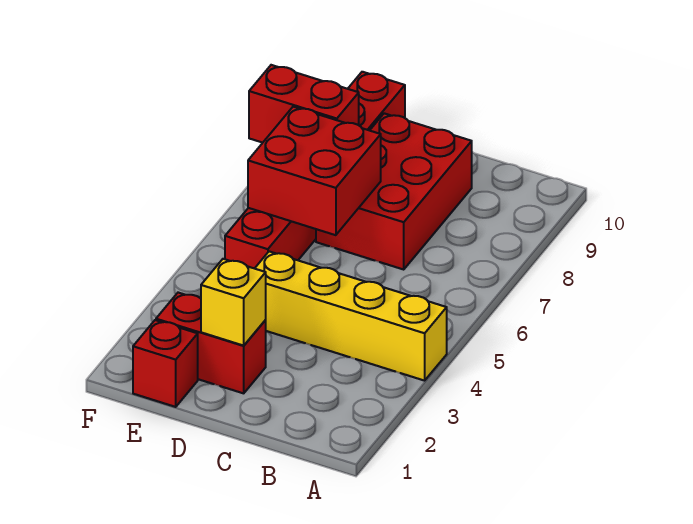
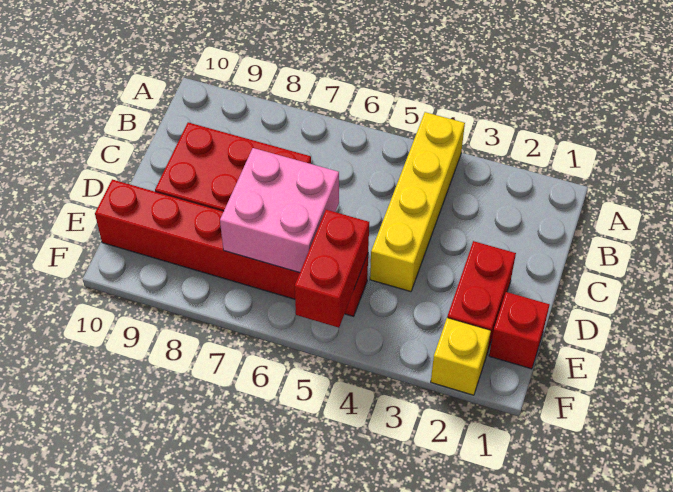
yellow 1x1 brick [201,259,266,346] -> yellow 1x1 brick moved to [431,318,491,395]
red 2x2 brick [248,107,381,235] -> pink 2x2 brick [220,148,339,273]
red 1x2 brick [249,65,359,143] -> red 1x2 brick moved to [295,210,369,328]

